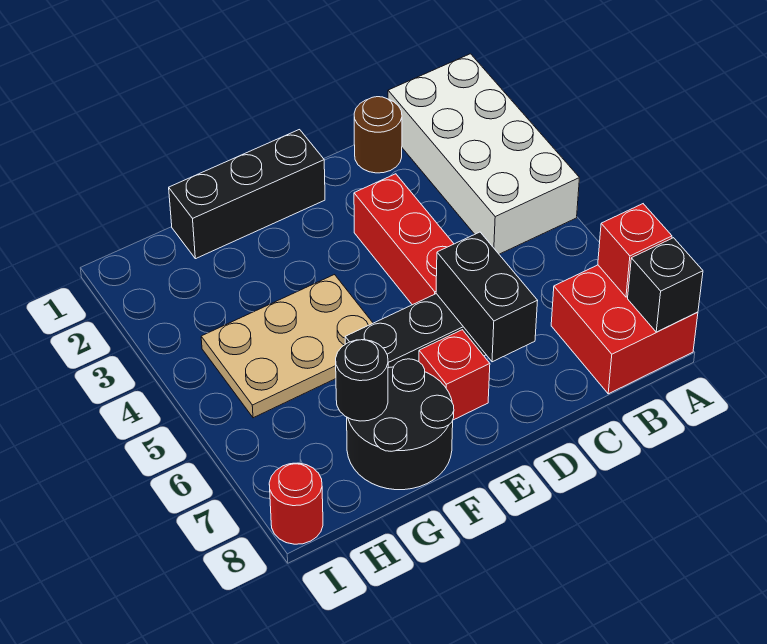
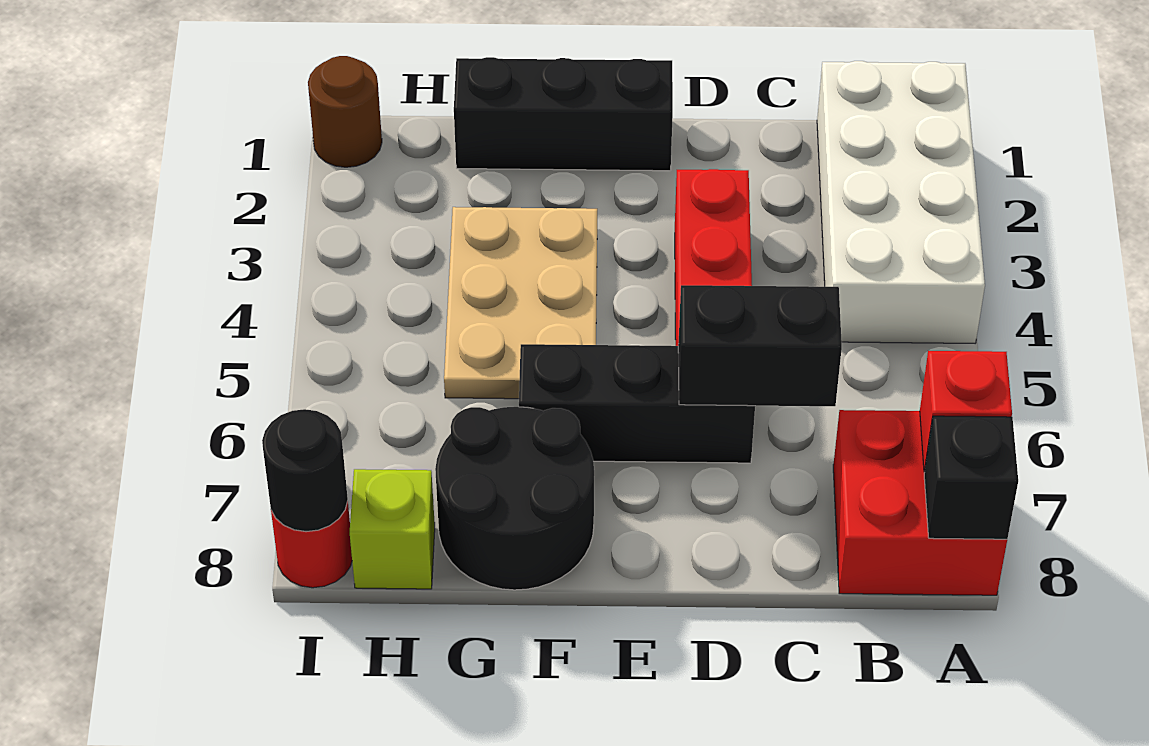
brown 1x1 round brick [354,97,402,173] -> brown 1x1 round brick moved to [308,56,382,167]
black 1x2 brick [436,232,538,362] -> black 1x2 brick turned to [678,285,842,406]
red 1x1 brick [419,330,490,420] -> none
tan 2x3 plate [201,275,373,418] -> tan 2x3 plate turned to [444,207,597,399]
black 1x1 round brick [336,340,388,421] -> black 1x1 round brick moved to [262,409,348,532]
none -> lime 1x1 brick [350,469,435,589]

